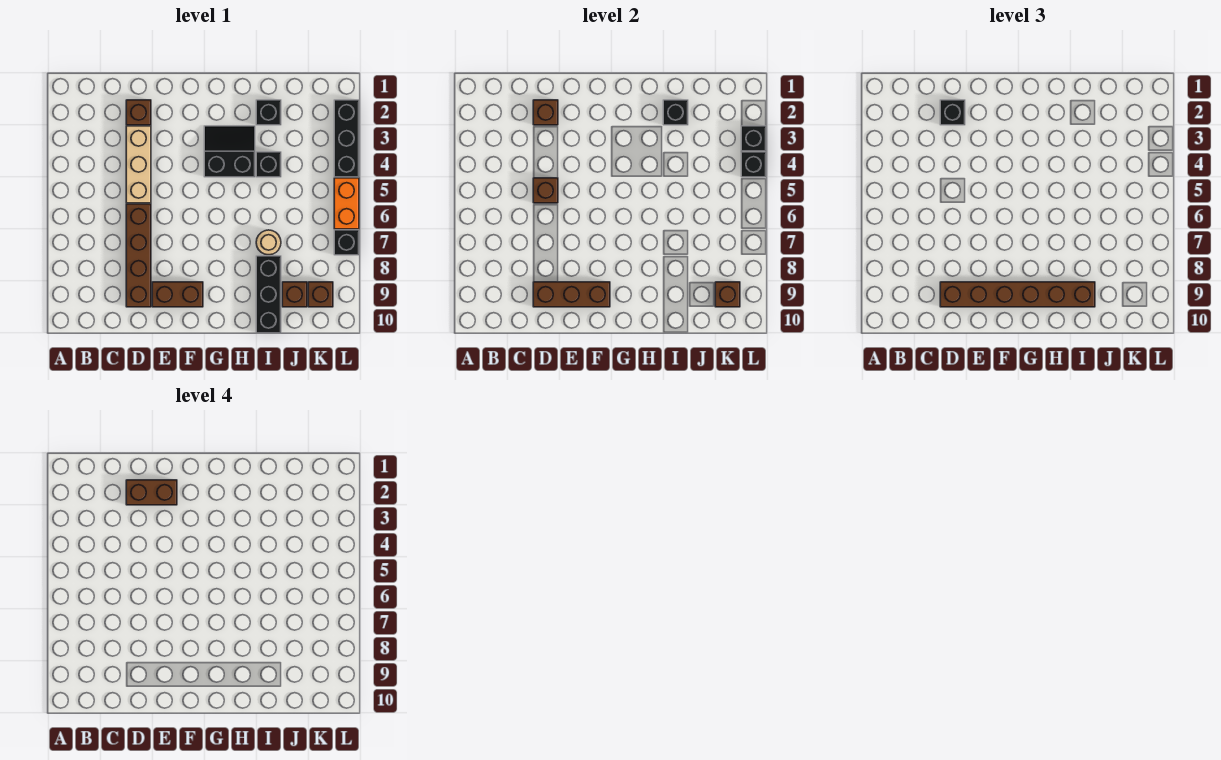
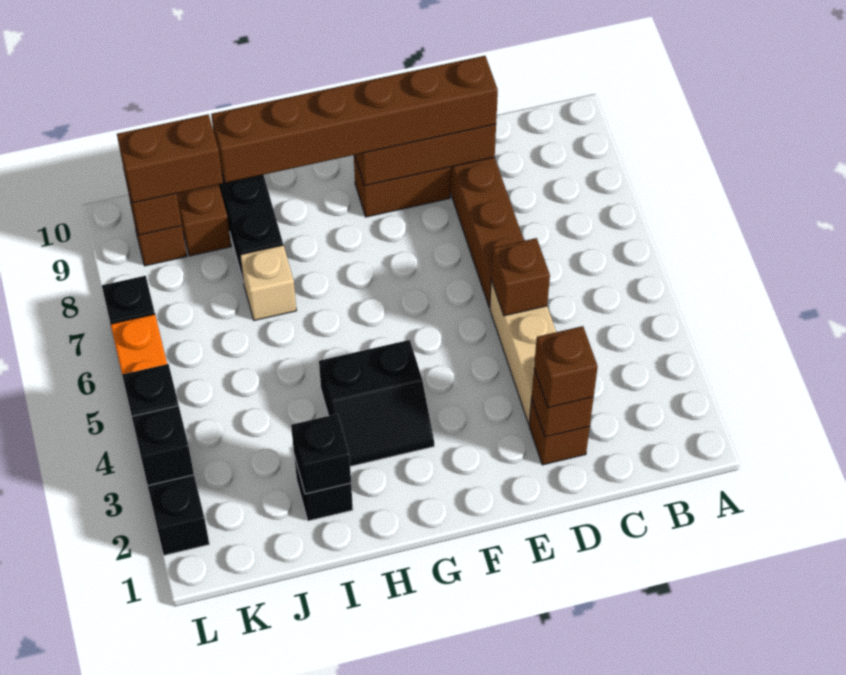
black 1x1 brick [940,100,965,125] -> brown 1x1 brick [534,326,598,408]
brown 1x2 brick [126,480,177,505] -> brown 1x2 brick moved to [117,114,223,203]
black 1x1 brick [256,152,281,177] -> none
tan 1x1 round brick [256,230,281,255] -> tan 1x1 brick [240,245,297,320]

